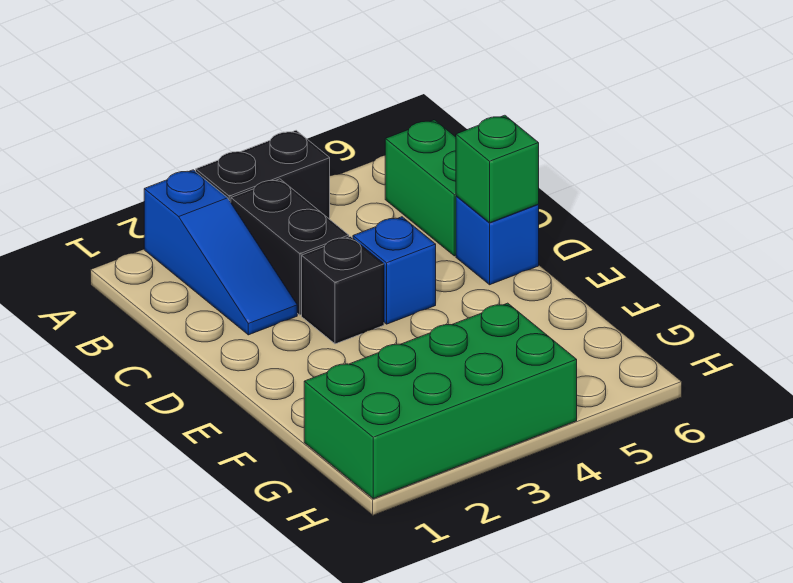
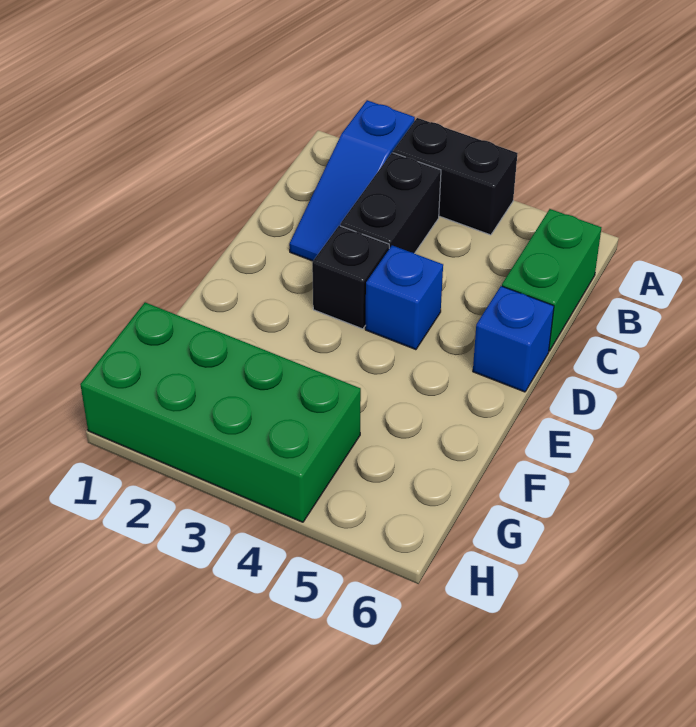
green 1x1 brick [456,115,539,223] -> none

